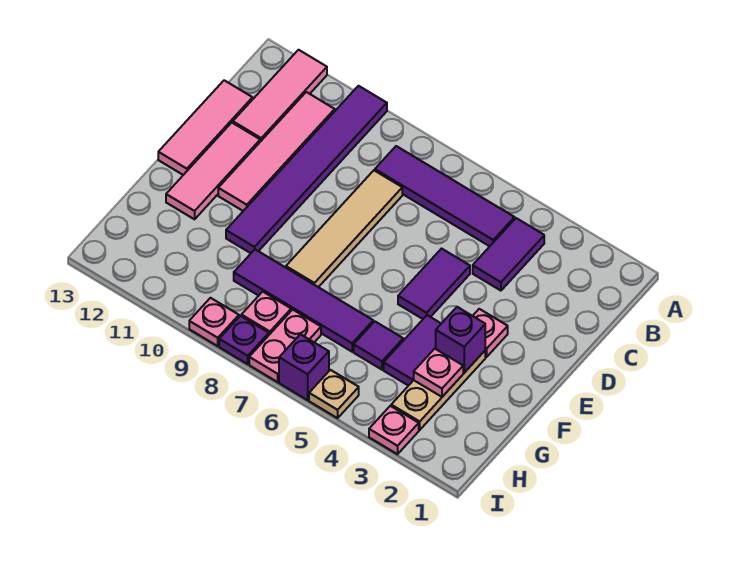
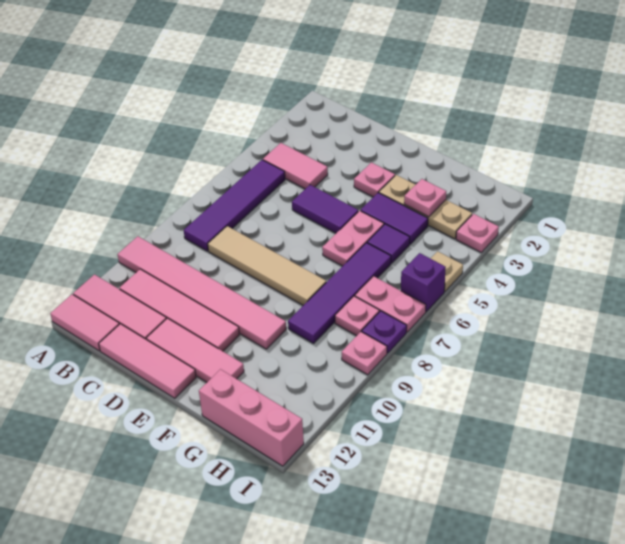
purple 1x6 tile [226,86,387,253] -> pink 1x6 tile [117,236,286,349]
none -> pink 1x2 tile [50,294,119,351]
purple 1x2 tile [473,218,544,291] -> pink 1x2 tile [263,143,328,189]
purple 1x1 brick [436,307,485,373] -> none
none -> pink 1x2 plate [322,211,384,266]
none -> pink 1x3 brick [199,369,304,466]

